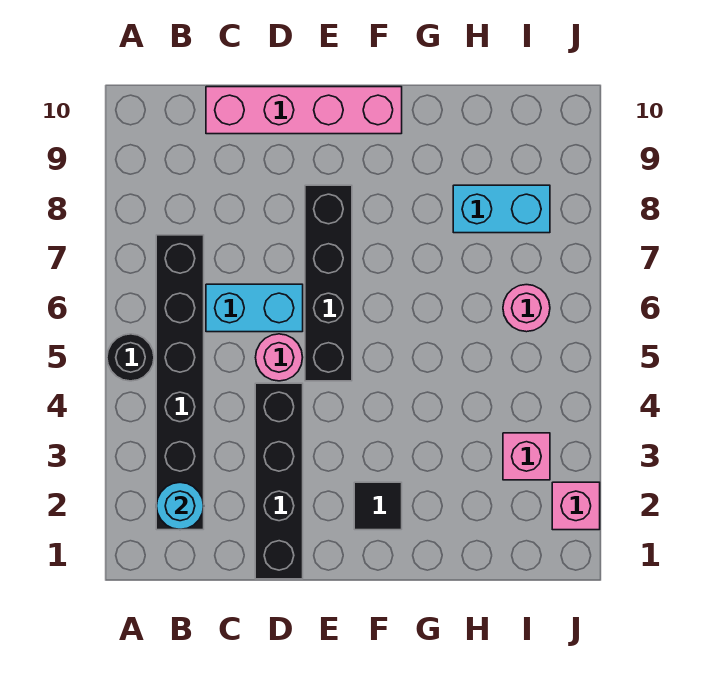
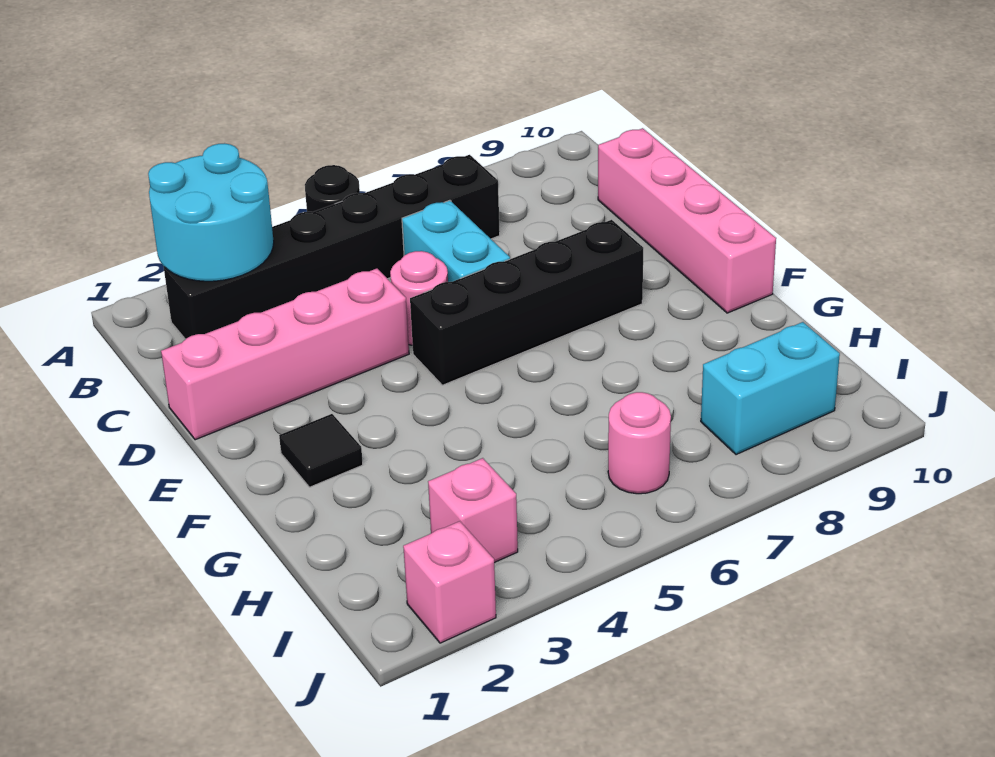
cyan 1x1 round brick [157,482,204,530] -> cyan 2x2 round brick [148,143,274,281]
black 1x4 brick [255,383,303,579] -> pink 1x4 brick [161,269,409,440]
cyan 1x2 brick [453,185,550,233] -> cyan 1x2 brick turned to [701,322,840,455]

